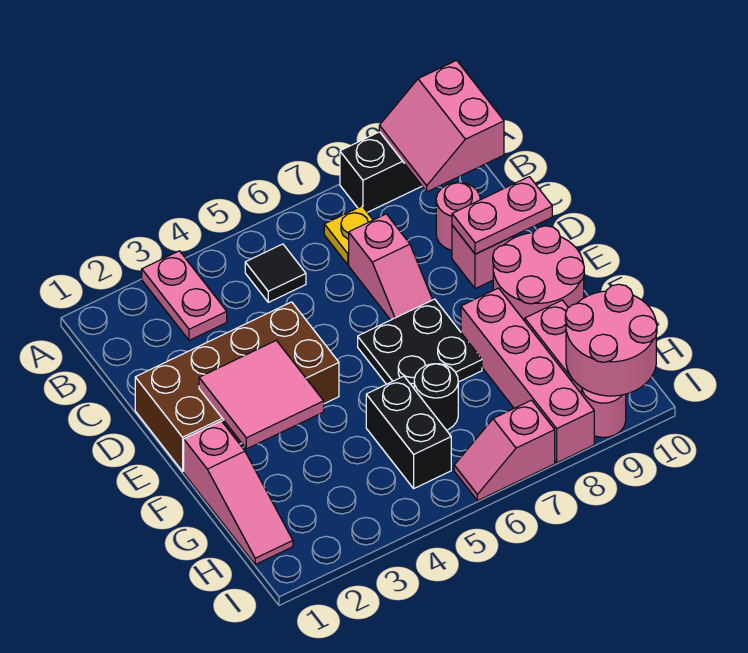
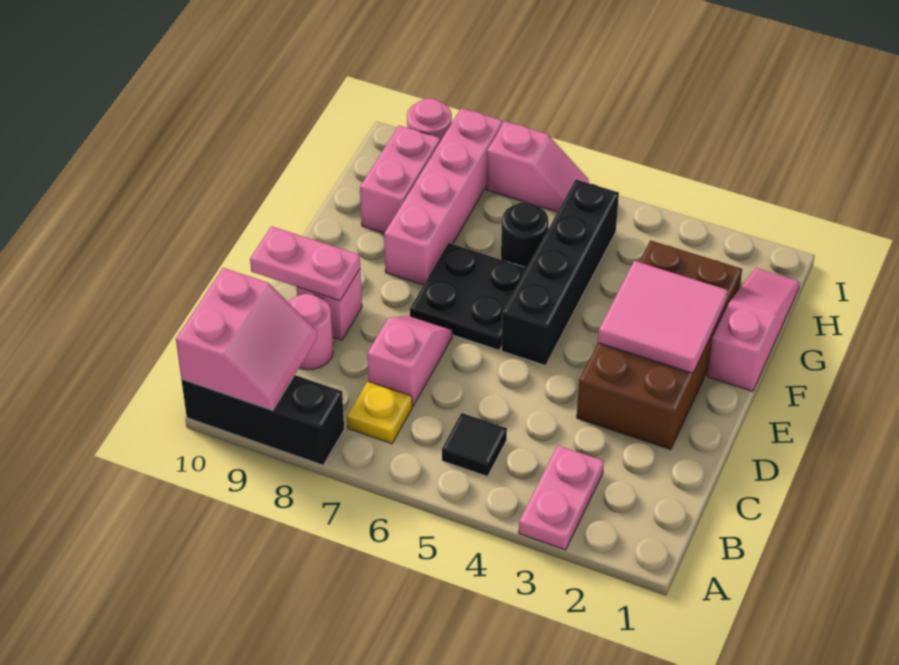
brown 2x4 brick [135,302,339,471] -> brown 2x4 brick turned to [577,240,742,450]
pink 2x2 round brick [493,226,584,321] -> none
black 1x2 brick [366,376,451,488] -> black 1x4 brick [502,180,619,365]
pink 2x2 round brick [565,284,657,396] -> none

